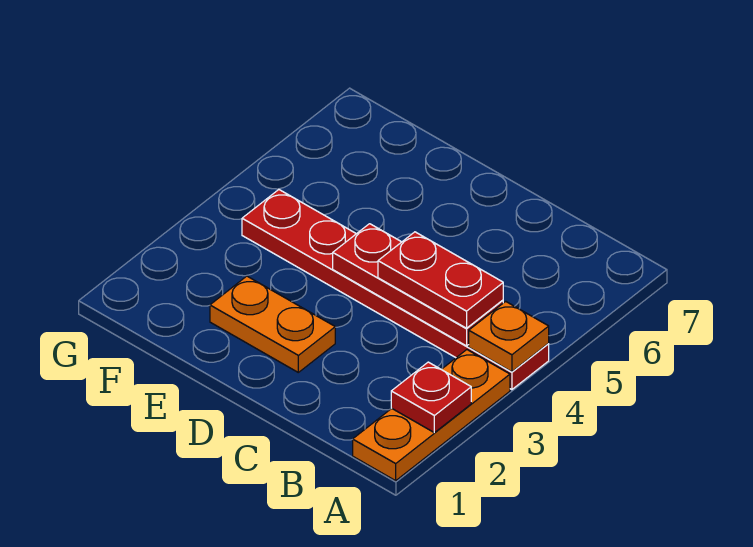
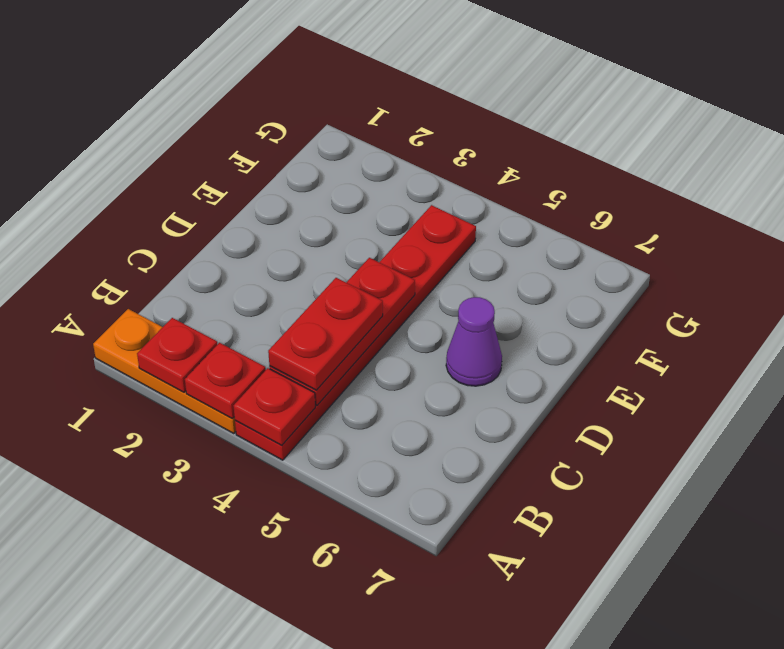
none -> red 1x1 plate [185,343,266,418]
orange 1x1 plate [469,301,549,372] -> red 1x1 plate [234,368,315,445]
orange 1x2 plate [210,276,335,372] -> none
none -> purple 1x1 cone [446,297,502,386]

